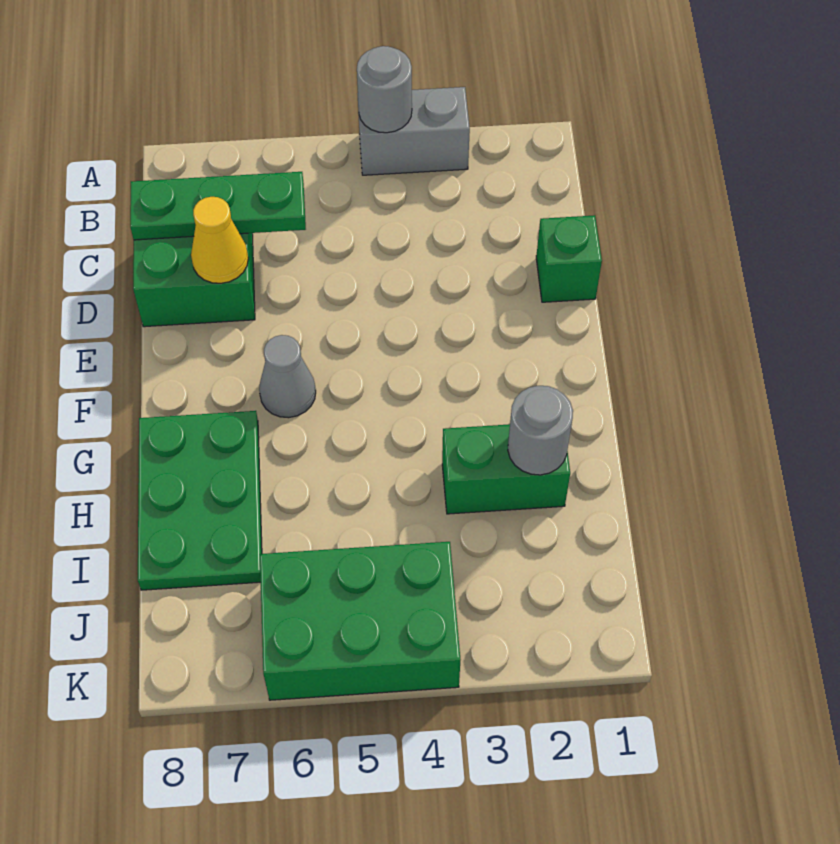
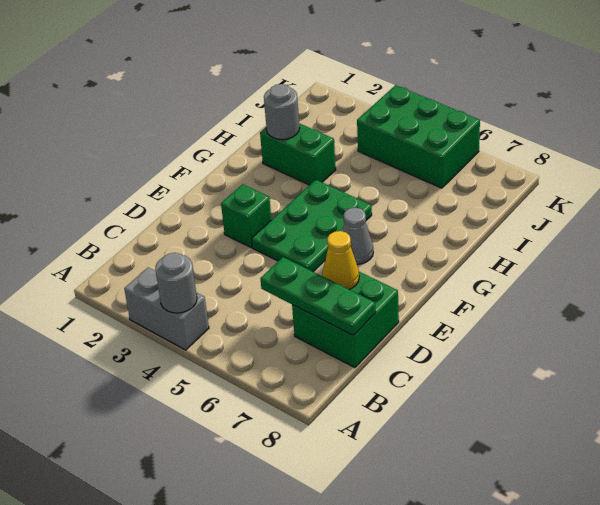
green 1x1 brick [536,215,602,302] -> green 1x1 brick moved to [221,184,271,248]
green 2x3 plate [138,411,262,590] -> green 2x3 plate moved to [252,180,372,272]

